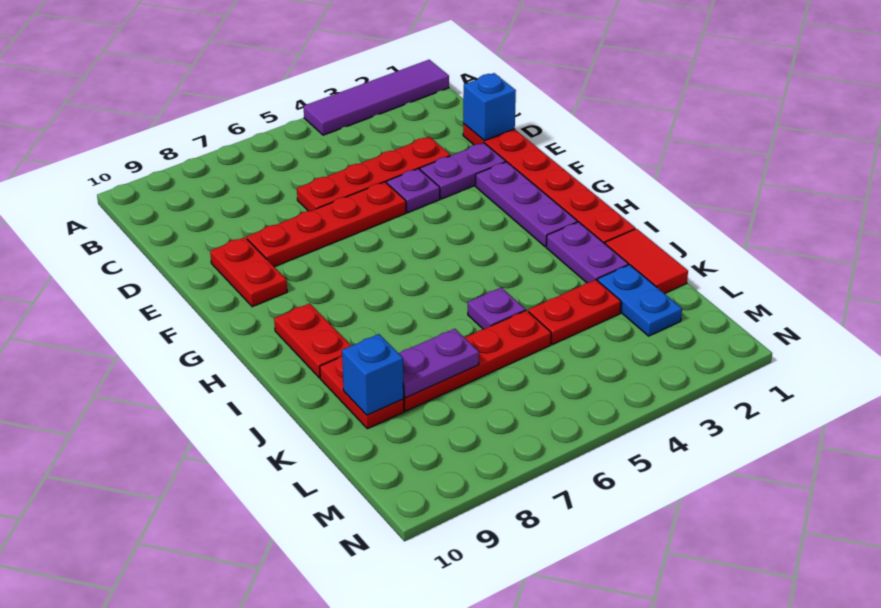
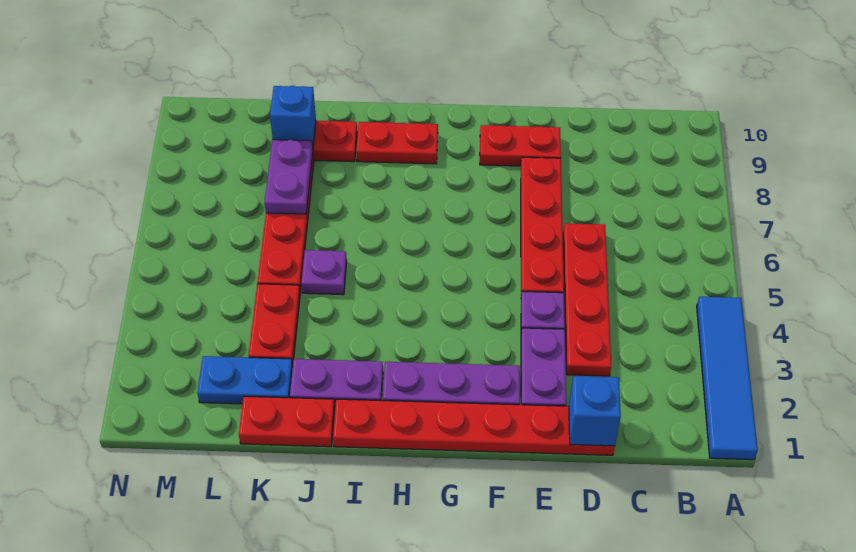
purple 1x4 tile [304,60,449,135] -> blue 1x4 tile [697,297,758,460]
red 1x2 tile [605,229,688,294] -> red 1x2 plate [239,396,335,447]

